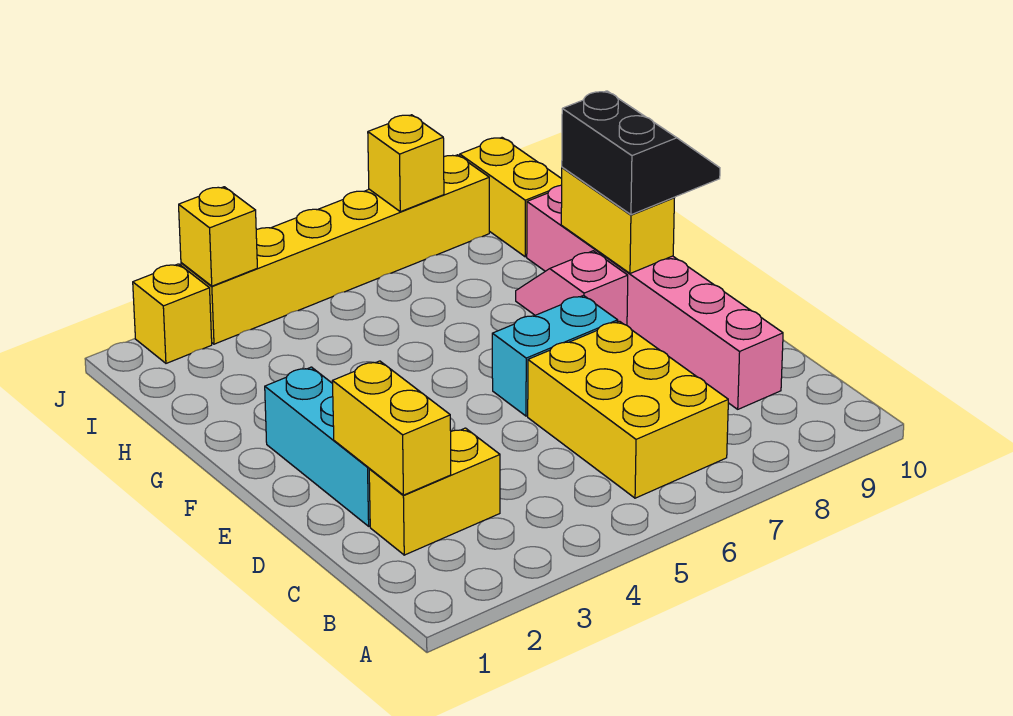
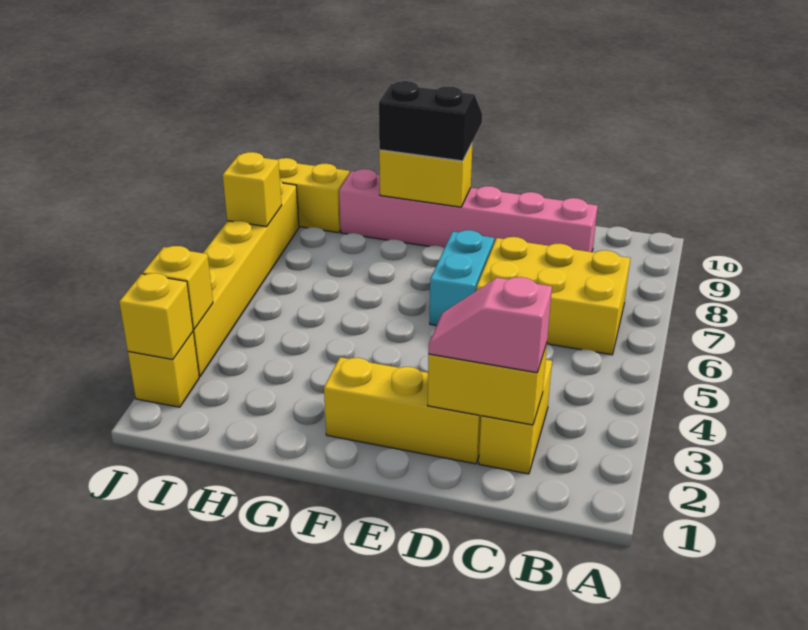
cyan 1x3 brick [265,367,370,526] -> yellow 1x3 brick [324,357,481,464]
pink 1x2 slope [516,251,628,325] -> pink 1x2 slope moved to [428,277,552,373]
none -> yellow 1x1 brick [119,273,193,360]

